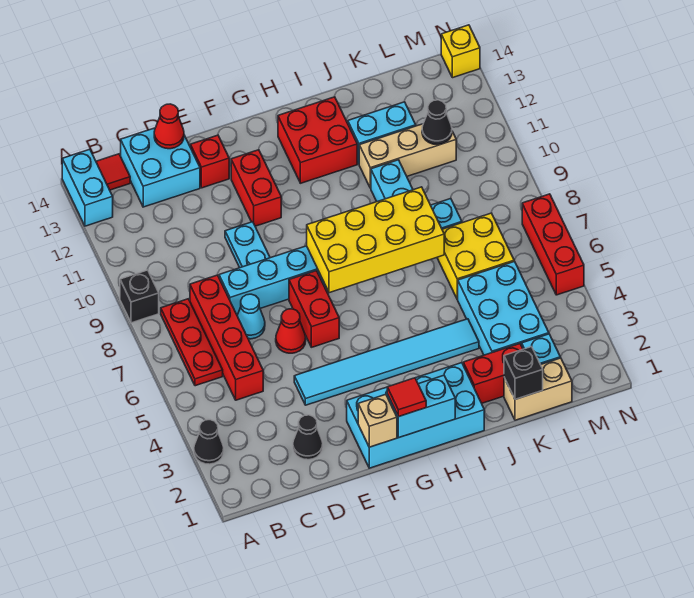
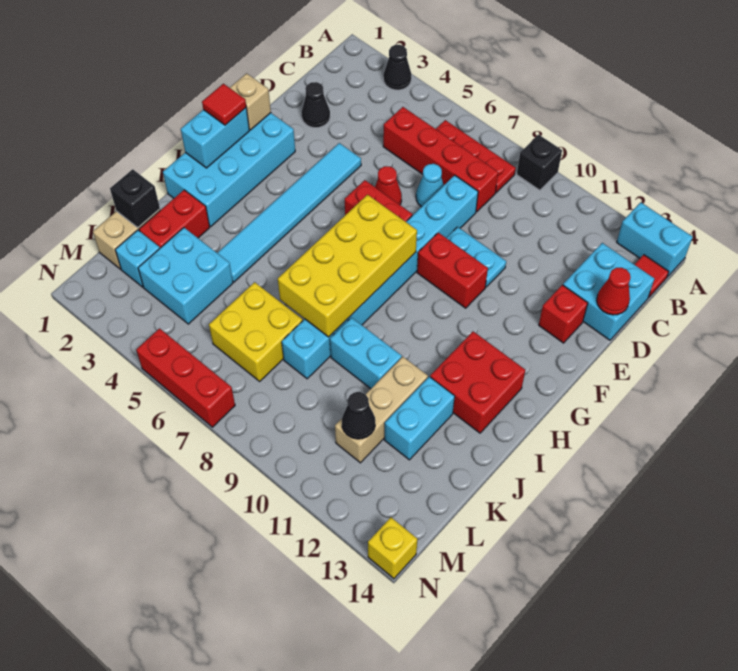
red 1x2 brick [231,150,281,226] -> red 1x2 brick moved to [417,233,488,308]
cyan 2x3 brick [457,261,549,355] -> cyan 2x2 brick [138,228,233,324]

